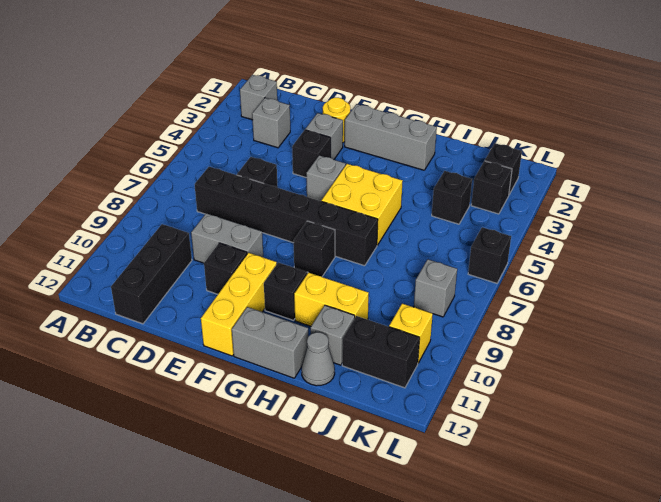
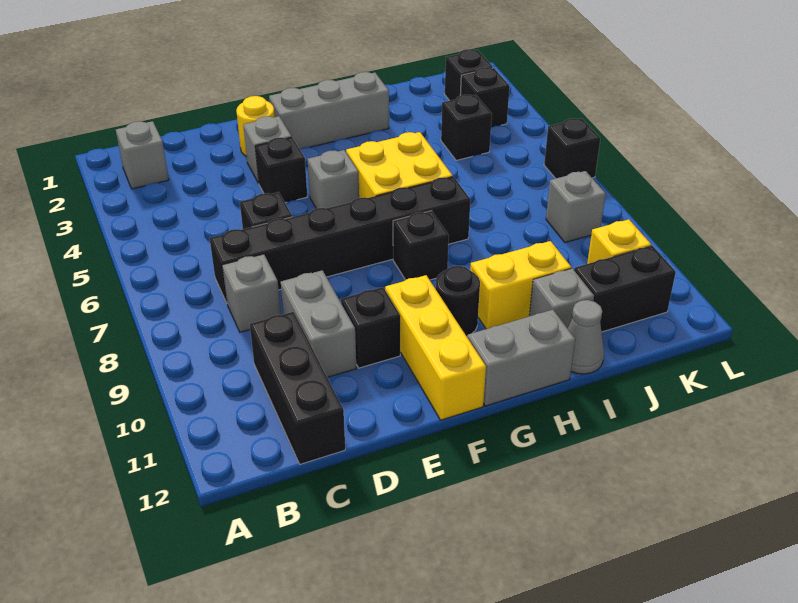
grey 1x1 brick [252,98,290,148] -> grey 1x1 brick moved to [222,254,281,332]
grey 1x2 brick [191,213,263,263] -> grey 1x2 brick turned to [281,270,356,377]
black 1x1 brick [264,263,307,320] -> black 1x1 round brick [435,266,480,336]

